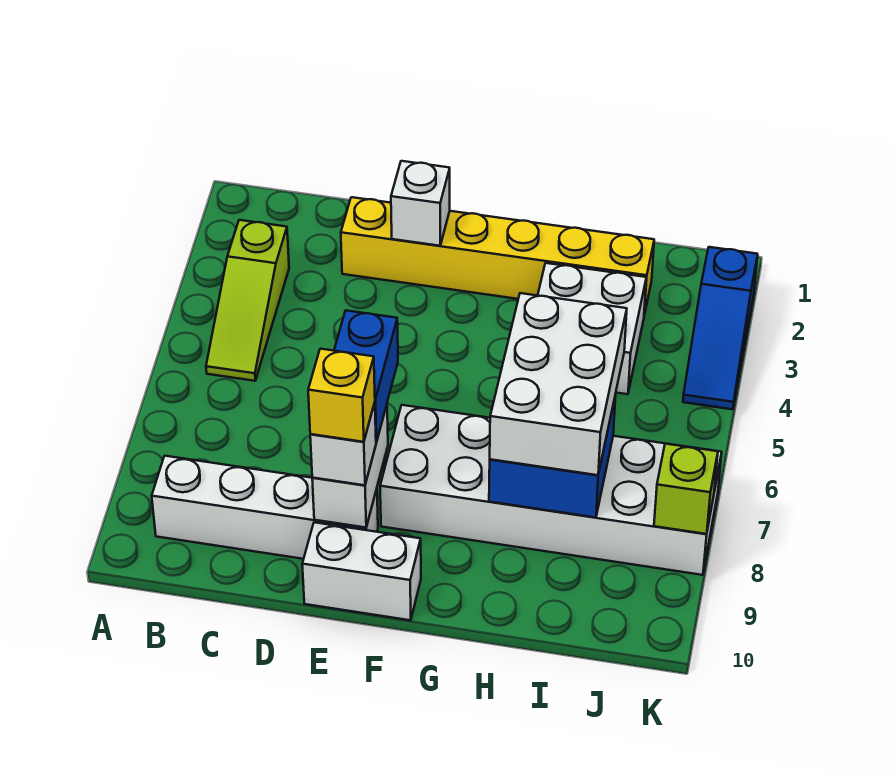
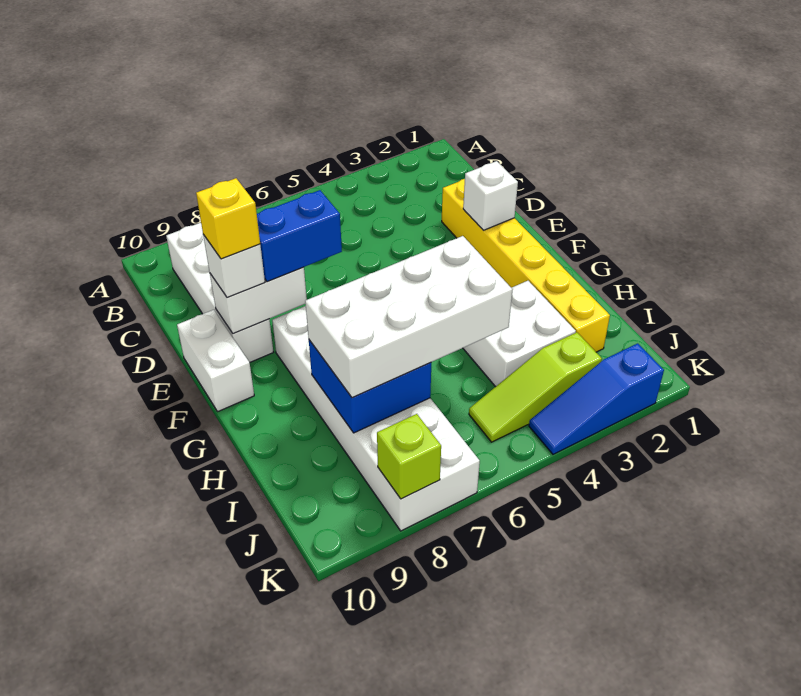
lime 1x3 slope [206,220,289,381] -> lime 1x3 slope moved to [469,332,602,442]
white 2x3 brick [490,293,627,475] -> white 2x4 brick [305,236,512,398]

